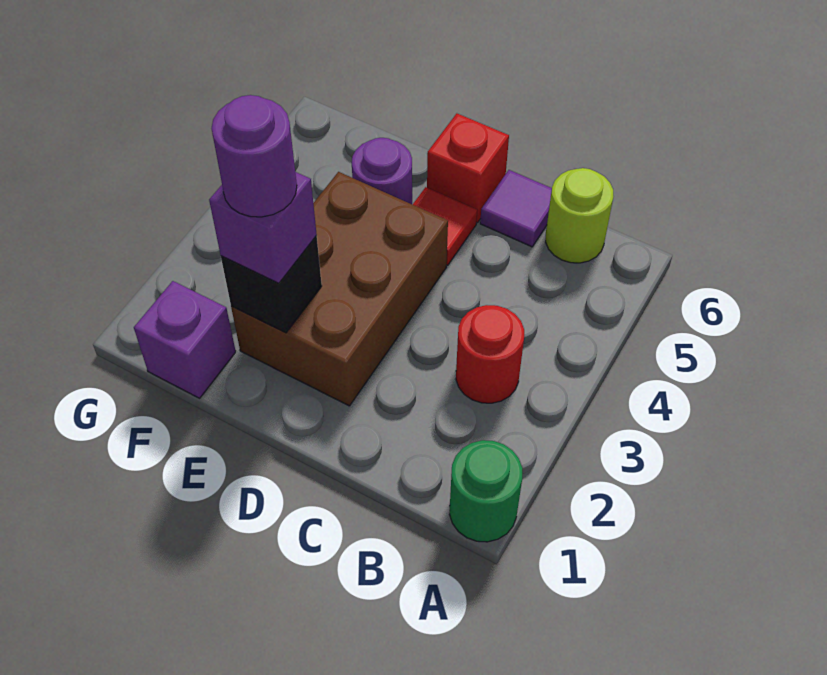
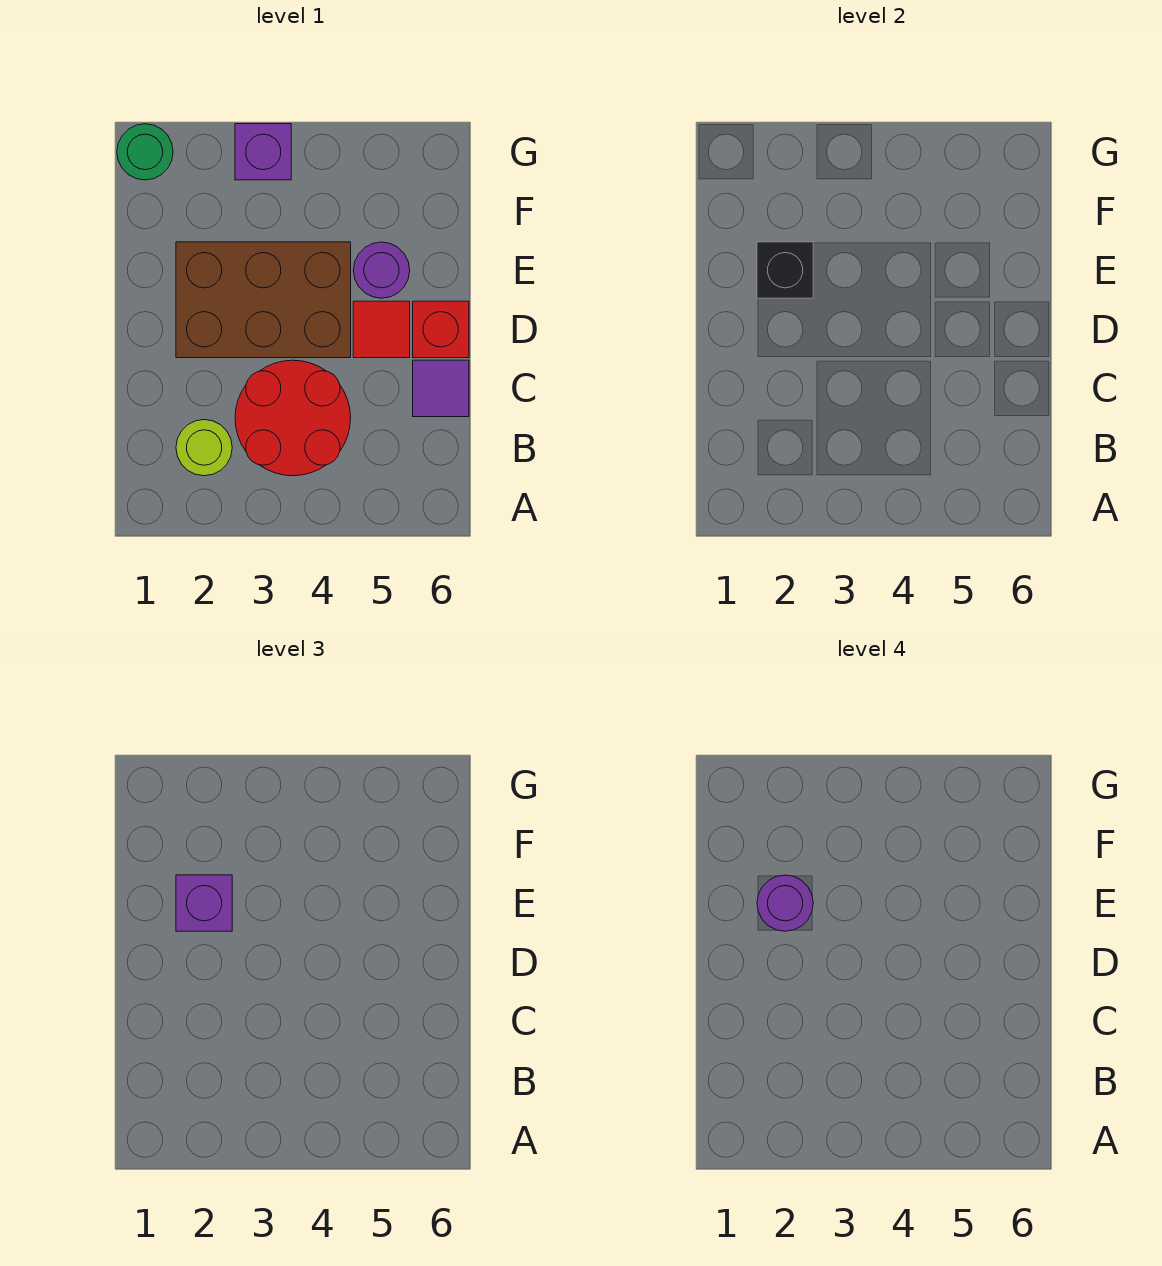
green 1x1 round brick [450,440,522,542] -> green 1x1 round brick moved to [117,124,173,180]
red 1x1 round brick [456,305,524,403] -> red 2x2 round brick [235,360,351,476]
lime 1x1 round brick [546,168,614,263] -> lime 1x1 round brick moved to [176,420,232,476]
purple 1x1 brick [134,281,236,398] -> purple 1x1 brick moved to [235,124,291,180]

